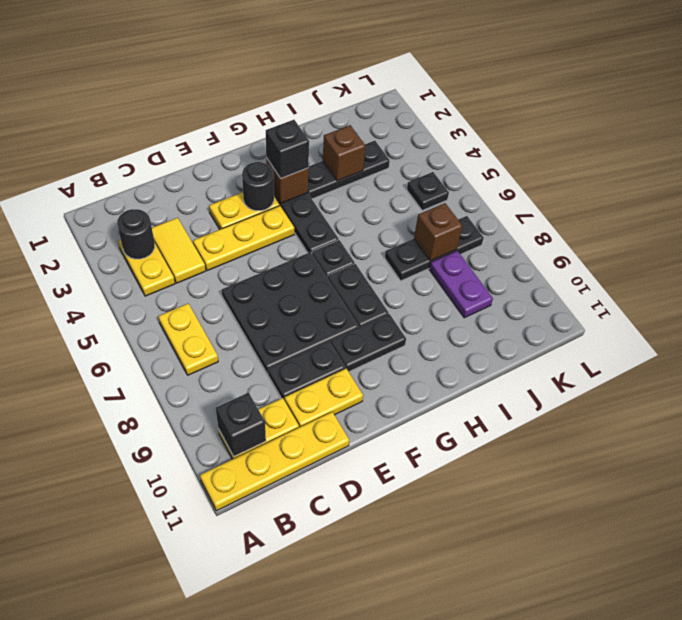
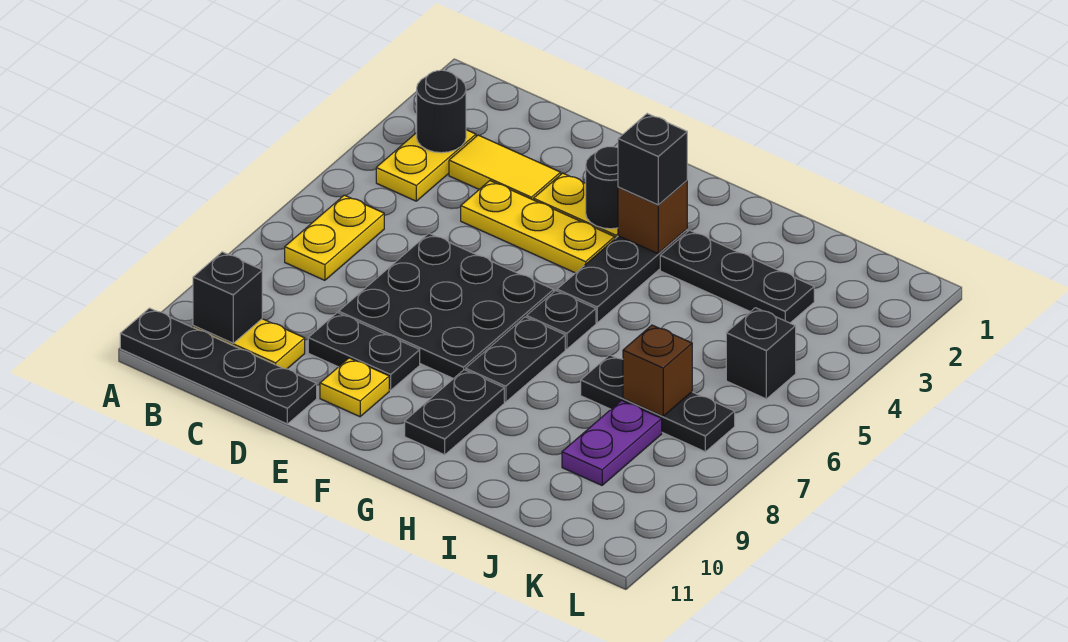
yellow 1x4 plate [200,412,349,511] -> black 1x4 plate [120,308,317,424]
yellow 1x2 tile [152,218,206,283] -> yellow 1x2 tile turned to [449,135,561,200]
yellow 1x2 plate [284,368,363,427] -> yellow 1x1 plate [320,358,389,417]
black 1x2 plate [331,314,406,372] -> black 1x2 plate turned to [405,370,504,455]
brown 1x1 brick [323,125,365,181] -> none
black 1x1 plate [407,172,449,210] -> black 1x1 brick [726,308,796,399]

